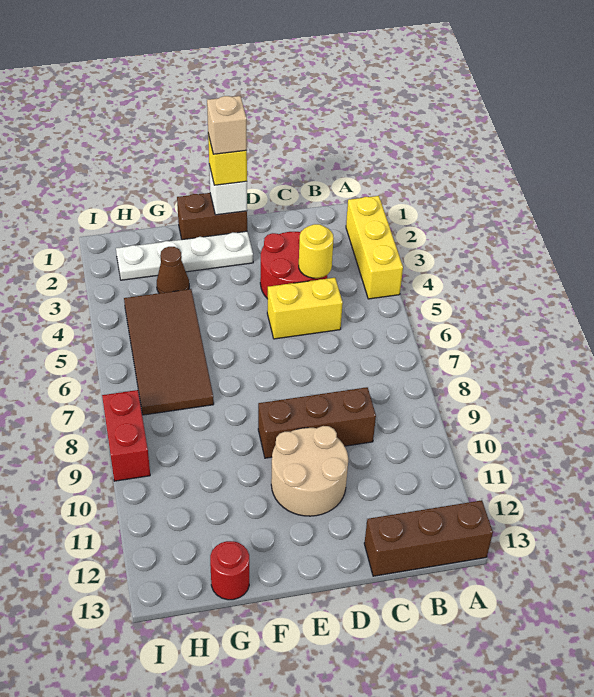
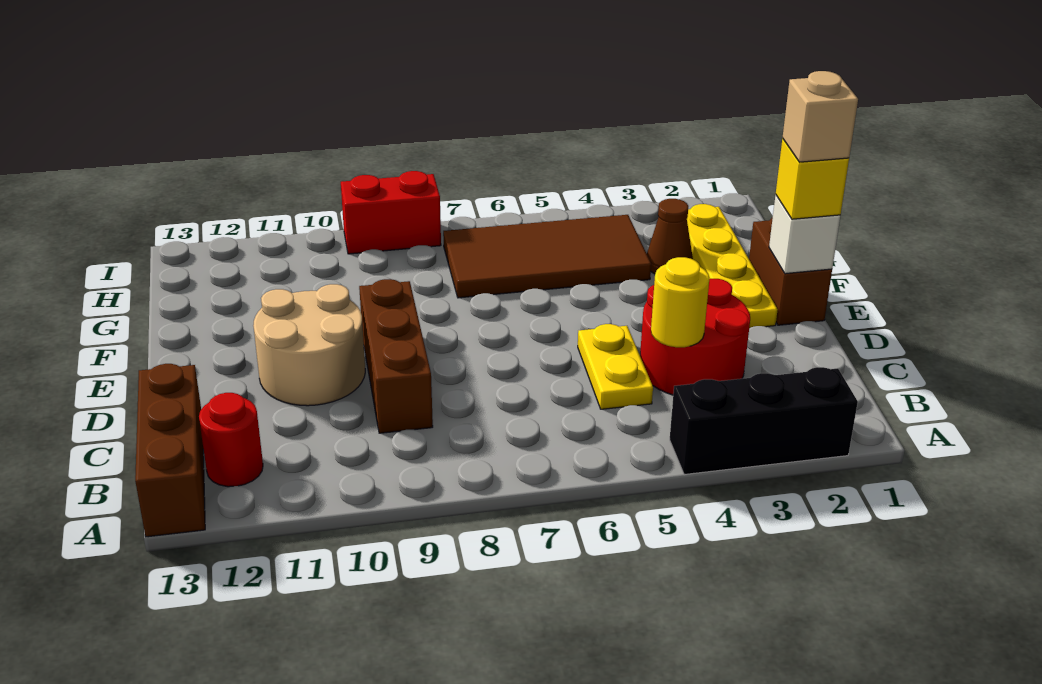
yellow 1x3 brick [346,196,403,299] -> black 1x3 brick [670,367,858,475]
yellow 1x2 brick [267,278,343,339] -> yellow 1x2 plate [578,324,653,409]
white 1x4 plate [116,231,253,280] -> yellow 1x4 plate [687,204,778,328]
red 1x1 round brick [210,541,249,600] -> red 1x1 round brick moved to [199,393,263,487]

